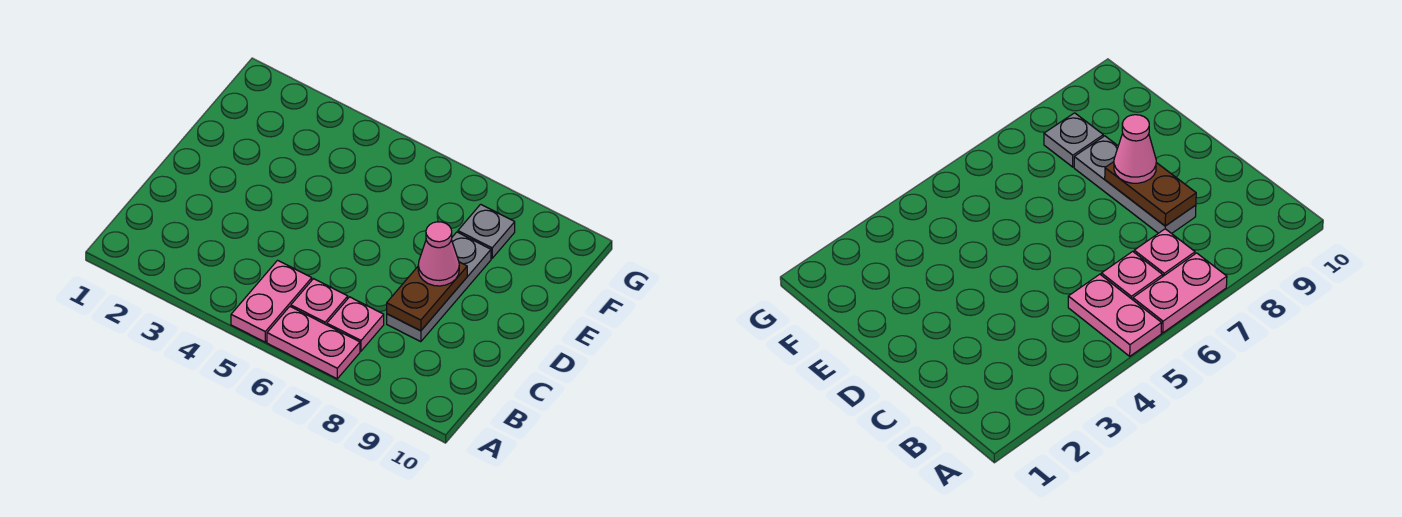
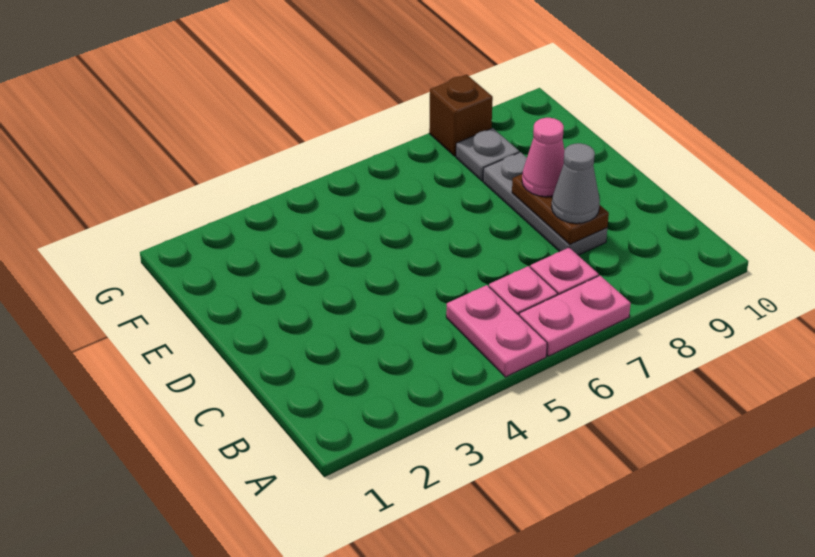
none -> grey 1x1 cone [552,143,600,223]
none -> brown 1x1 brick [429,75,493,156]

